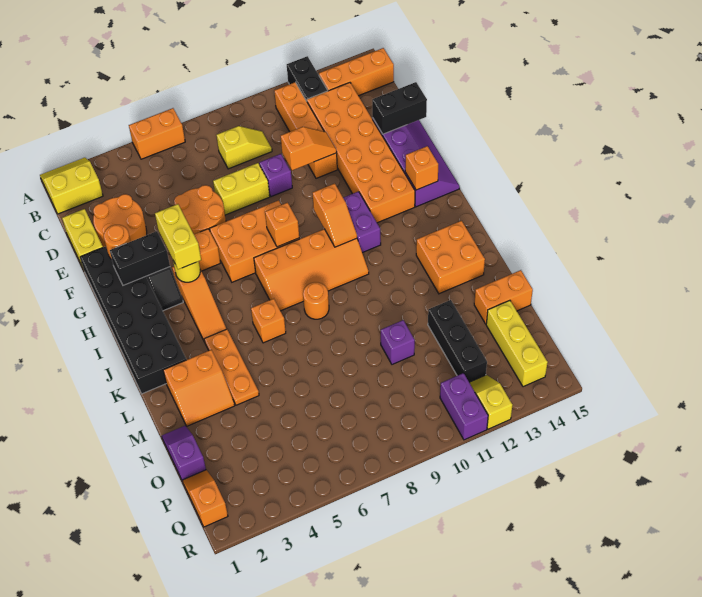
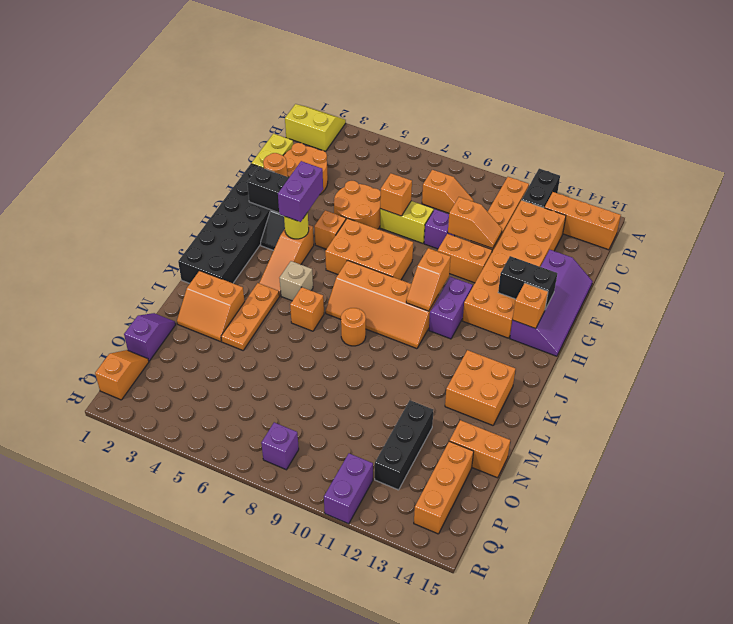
orange 1x2 brick [129,108,185,159] -> orange 1x2 brick moved to [438,234,492,283]
yellow 1x2 slope [217,126,272,169] -> orange 1x2 slope [422,170,474,213]
black 1x2 brick [372,82,427,134] -> black 1x2 brick moved to [498,256,557,309]
yellow 1x2 brick [155,204,201,269] -> purple 1x2 brick [278,161,323,222]
orange 1x1 brick [265,203,299,247] -> orange 1x1 brick moved to [380,173,412,216]
none -> tan 1x1 brick [280,261,313,301]
purple 1x1 brick [381,320,415,364] -> purple 1x1 brick moved to [261,422,299,470]
yellow 1x3 brick [486,300,548,387] -> orange 1x3 brick [414,441,474,534]
yellow 1x2 slope [469,375,512,429] -> none

